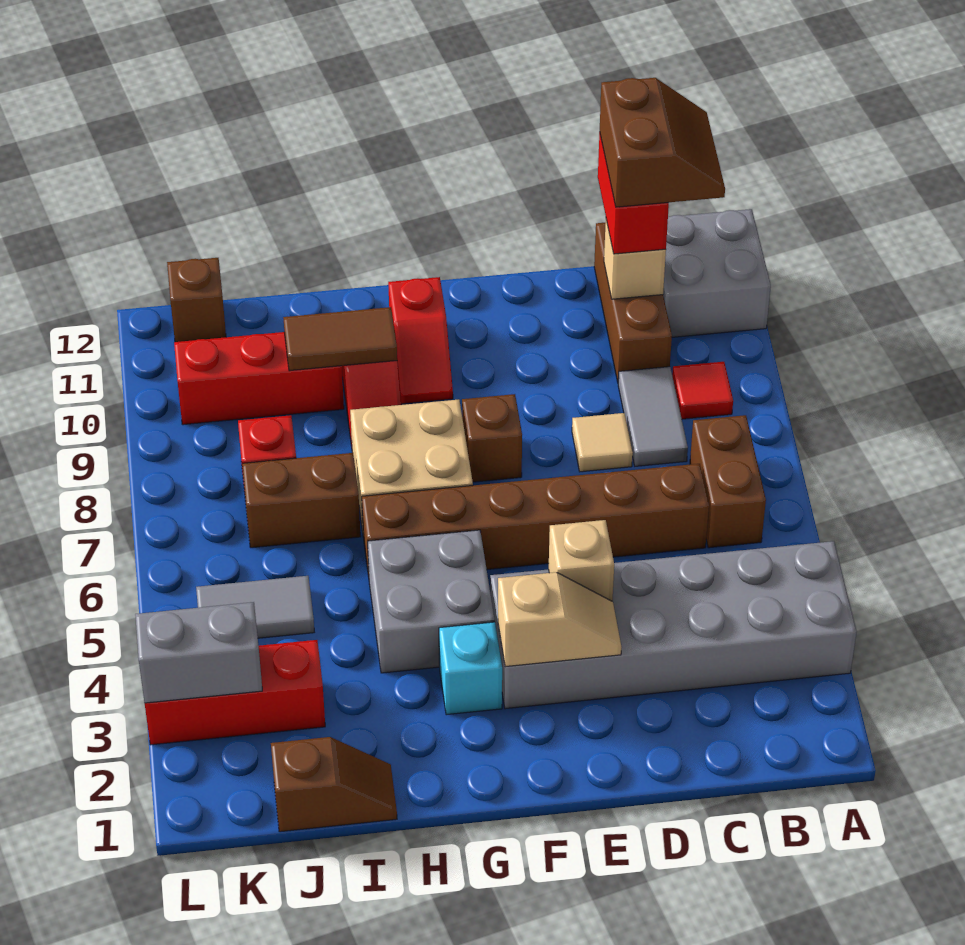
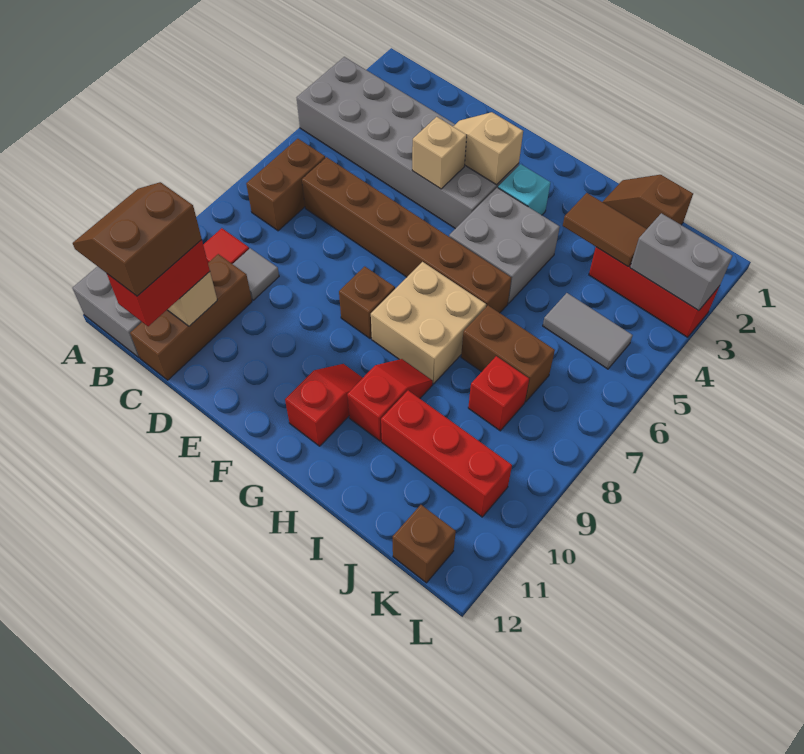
grey 1x2 tile [618,367,688,466] -> grey 1x1 tile [233,248,279,300]
tan 1x1 tile [572,413,633,472] -> none
brown 1x2 tile [283,307,397,371] -> brown 1x2 tile moved to [563,193,647,266]

